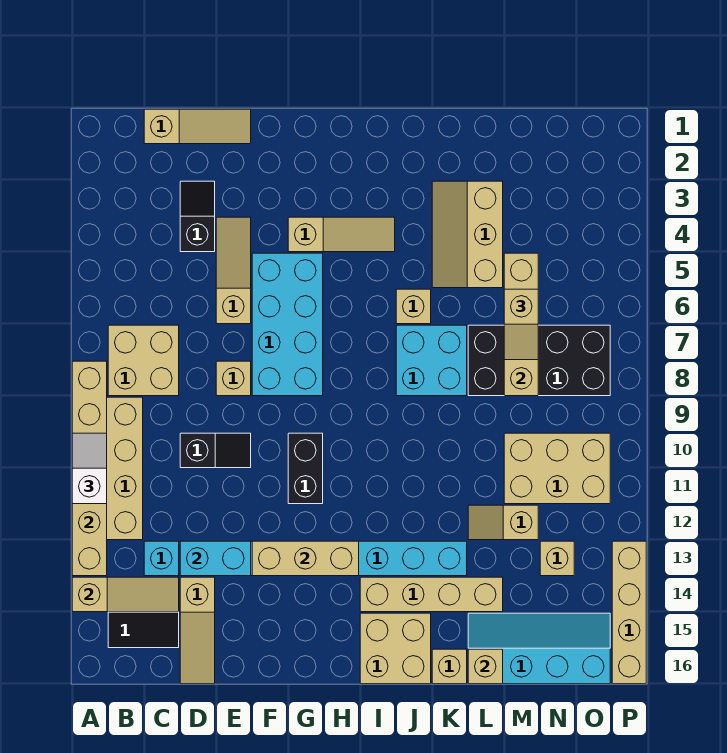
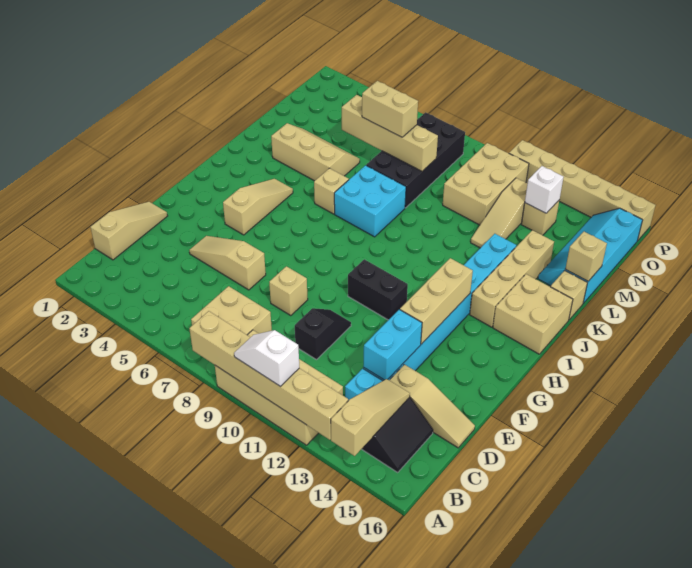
black 1x2 slope [180,181,215,252] -> none
cyan 2x4 brick [252,253,323,396] -> none
tan 2x3 slope [432,181,503,288] -> tan 2x3 slope turned to [271,123,360,181]
tan 1x2 slope [468,505,538,540] -> tan 1x3 slope [471,178,527,248]
tan 1x2 slope [504,289,538,360] -> tan 1x2 brick [362,81,418,137]
none -> white 1x1 brick [525,166,564,213]
tan 1x4 brick [612,541,646,684] -> tan 1x6 brick [509,140,656,241]

